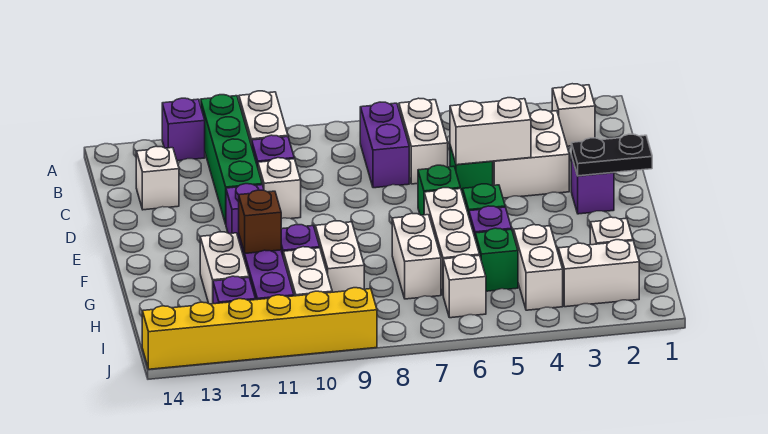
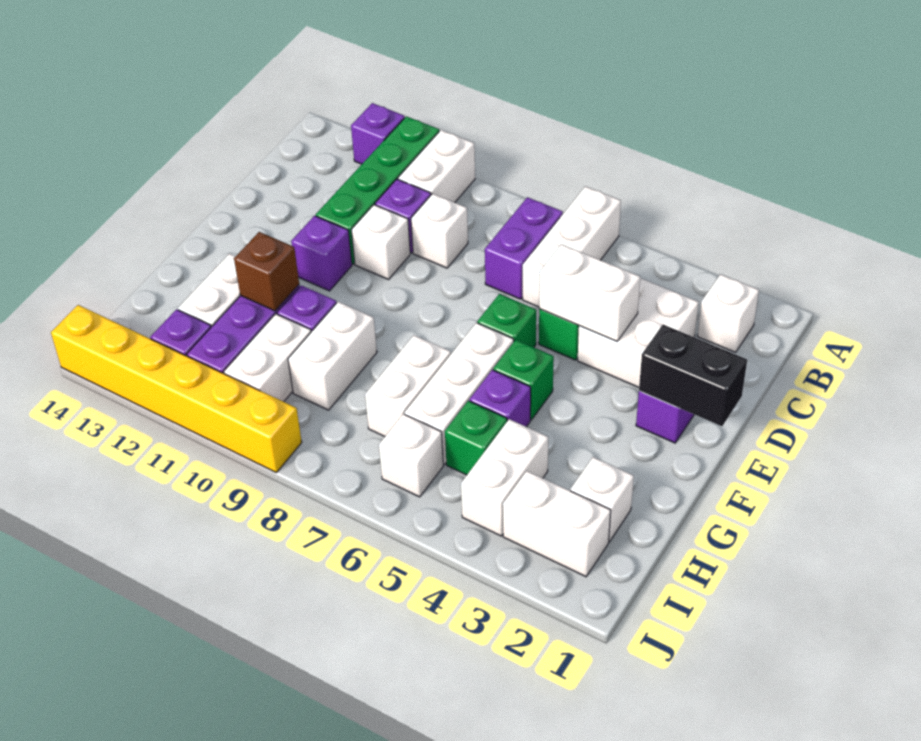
white 1x2 brick [399,98,448,184] -> white 1x3 brick [523,186,621,307]
white 1x1 brick [136,146,179,210] -> white 1x1 brick moved to [411,194,468,268]
black 1x2 plate [571,134,652,176] -> black 1x2 brick [639,325,747,426]

